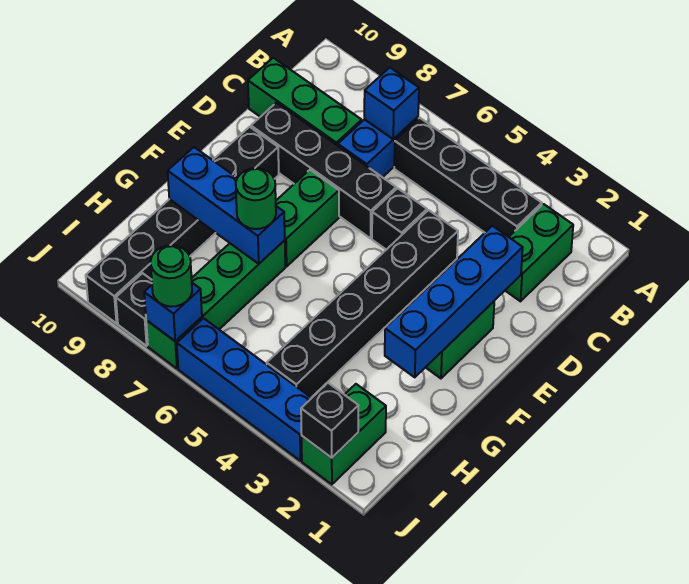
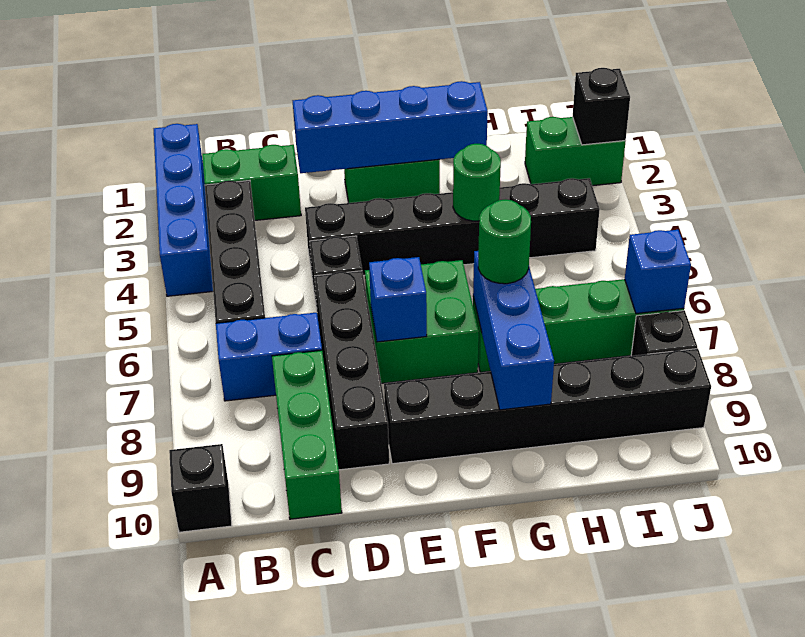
none -> black 1x1 brick [169,444,232,532]
blue 1x1 brick [364,68,419,139] -> blue 1x1 brick moved to [369,257,427,342]
green 1x2 brick [276,170,339,266] -> green 2x2 brick [365,260,479,383]
blue 1x4 brick [177,318,311,461] -> blue 1x4 brick moved to [154,124,213,296]
green 1x1 round brick [151,245,192,307] -> green 1x1 round brick moved to [453,144,501,221]

